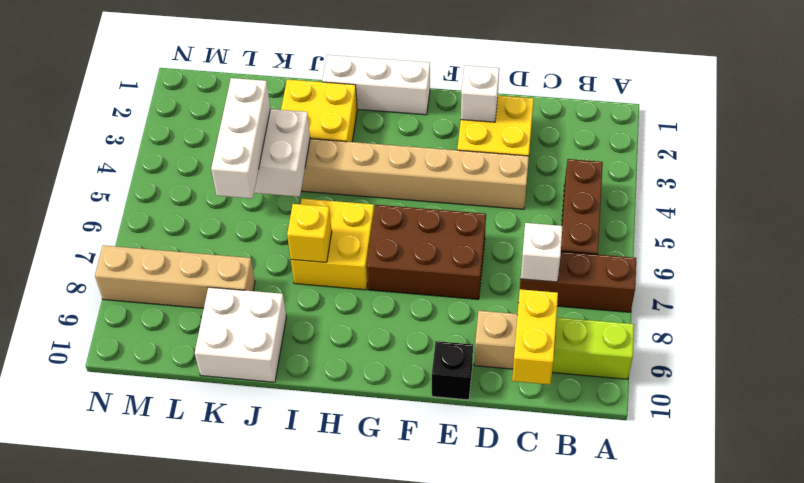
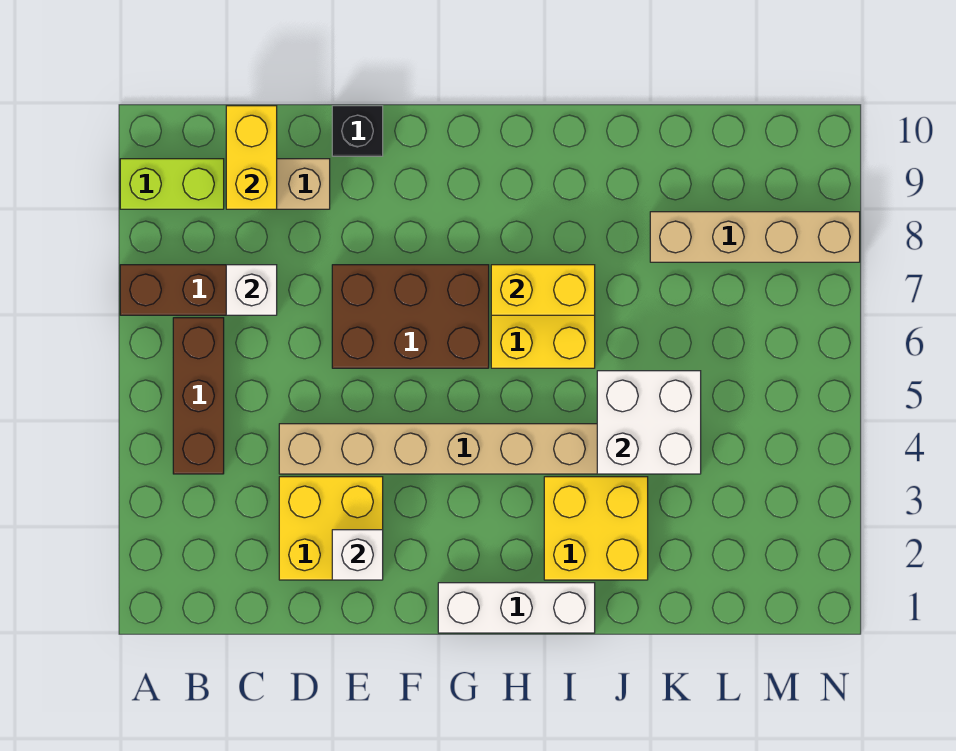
yellow 1x1 brick [287,204,332,262] -> yellow 1x2 brick [491,265,595,315]
white 2x2 brick [195,287,286,382] -> none
white 1x3 brick [211,78,270,199] -> none

